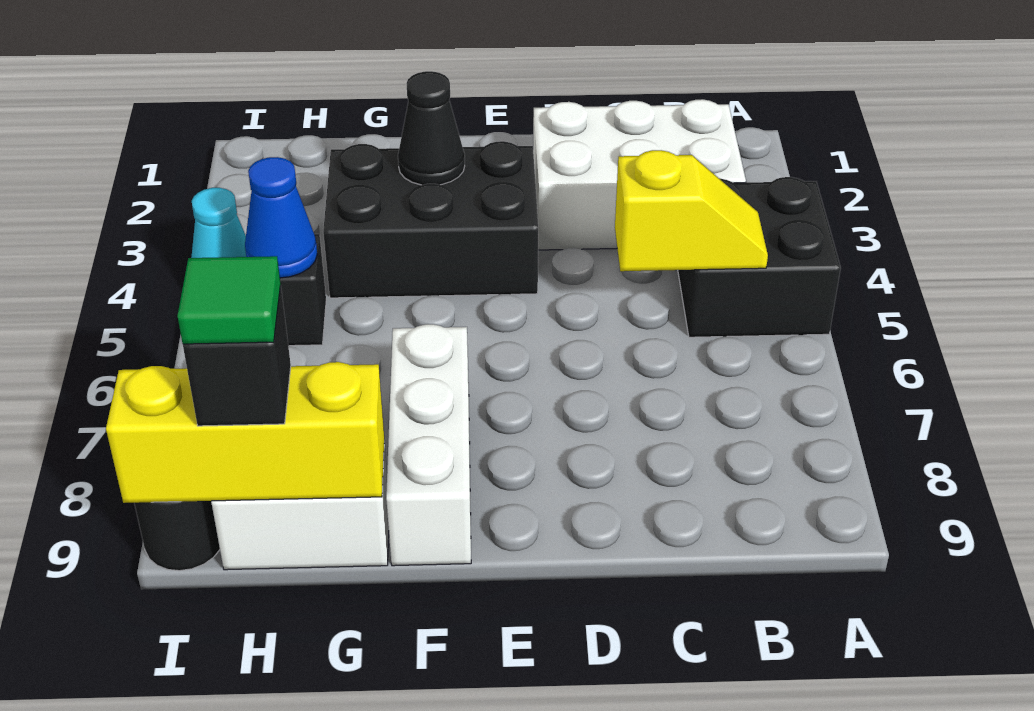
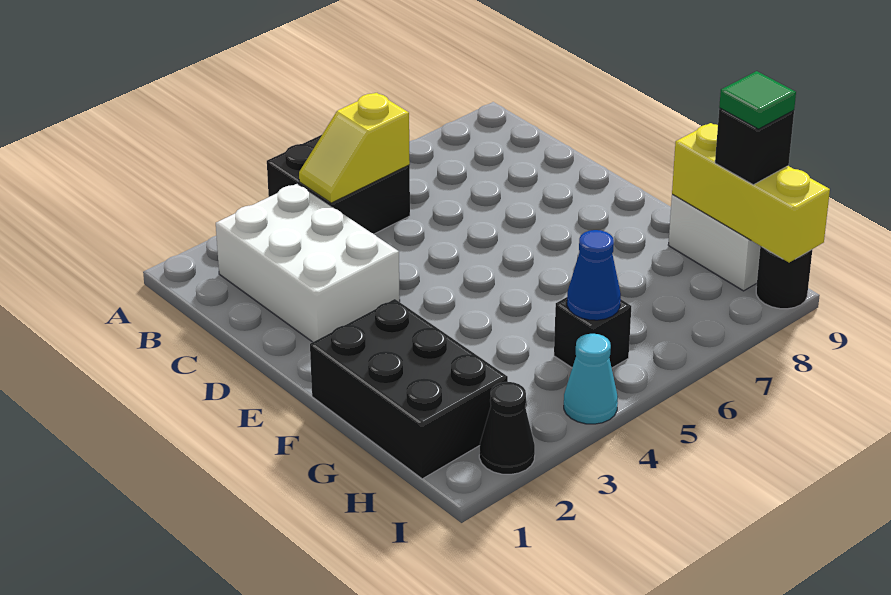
yellow 1x2 slope [615,150,768,271] -> yellow 1x2 slope turned to [299,93,410,203]
black 2x3 brick [323,141,538,298] -> black 2x3 brick moved to [310,299,508,479]
black 1x1 cone [398,71,465,185] -> black 1x1 cone moved to [479,382,535,474]
white 1x3 brick [386,324,471,566] -> none

